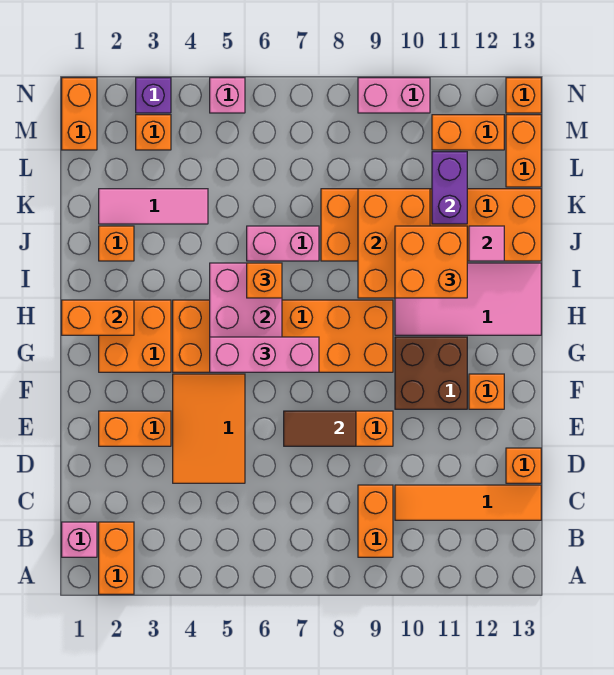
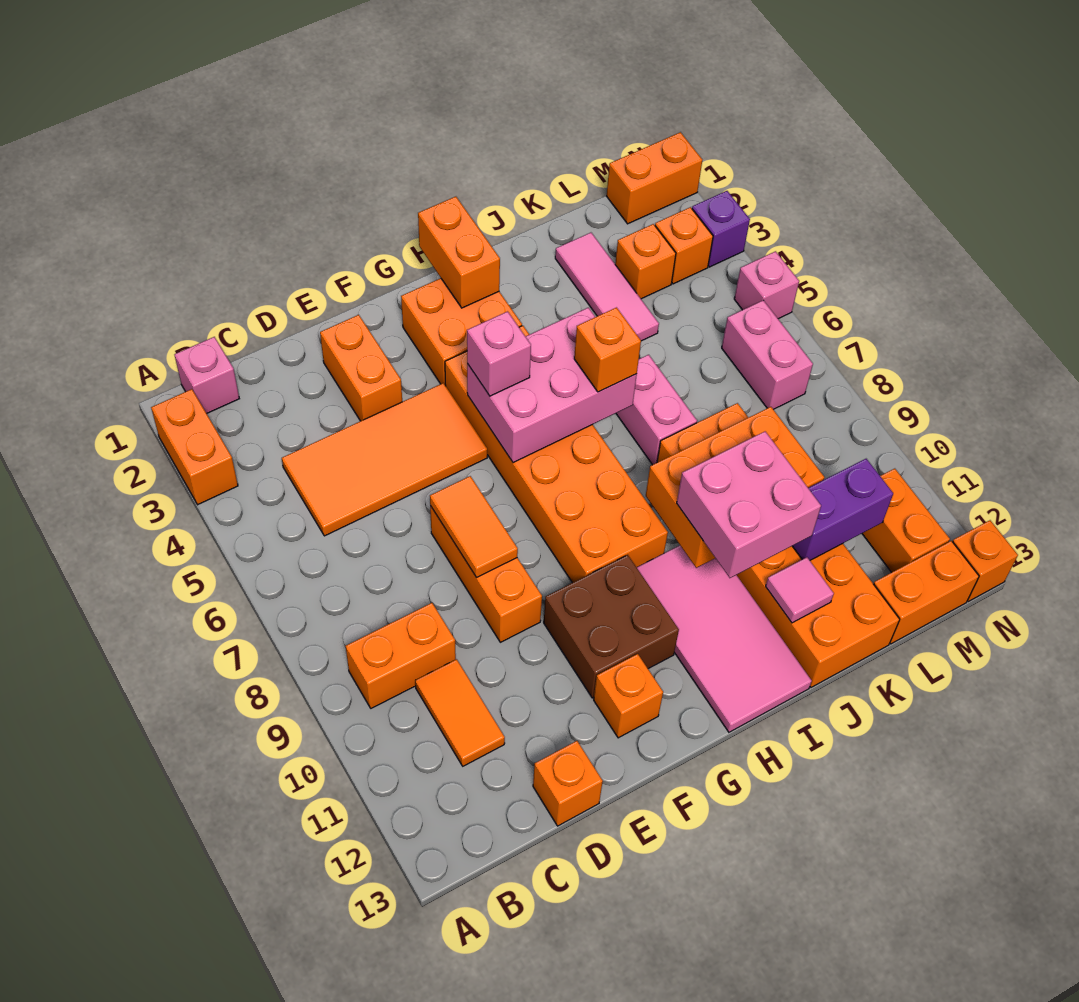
orange 1x2 brick [99,522,134,594] -> orange 1x2 brick turned to [151,389,238,505]
orange 1x4 tile [395,485,541,520] -> orange 1x2 tile [415,659,505,766]
orange 2x3 tile [173,374,245,483] -> orange 2x4 tile [282,383,487,536]
brown 1x2 tile [284,411,356,446] -> orange 1x2 tile [430,476,518,577]
pink 1x3 brick [210,337,319,372] -> pink 1x1 brick [467,311,531,396]
orange 2x2 brick [395,226,467,298] -> pink 2x2 brick [677,431,821,578]
orange 1x1 brick [99,226,134,261] -> orange 1x1 brick moved to [615,224,676,299]
pink 1x2 brick [358,78,430,113] -> pink 1x2 brick moved to [722,300,813,409]

